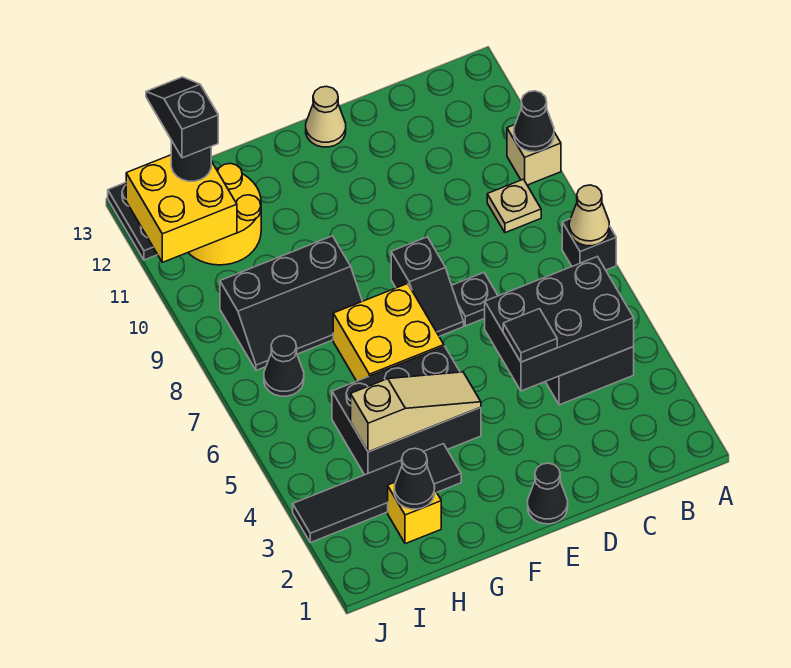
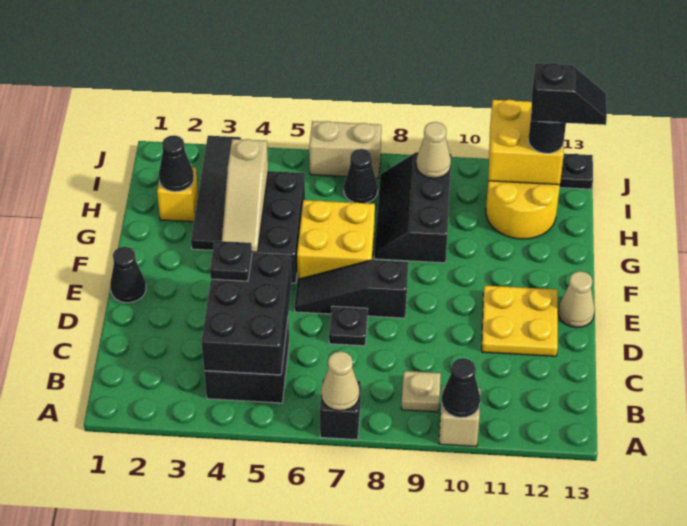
black 1x1 tile [503,309,557,362] -> black 1x1 plate [210,241,252,281]
none -> yellow 2x2 plate [482,285,558,356]
black 1x2 slope [391,237,464,336] -> black 1x3 slope [294,260,408,318]
none -> tan 1x1 cone [416,122,451,178]
none -> tan 1x2 brick [309,121,381,178]

